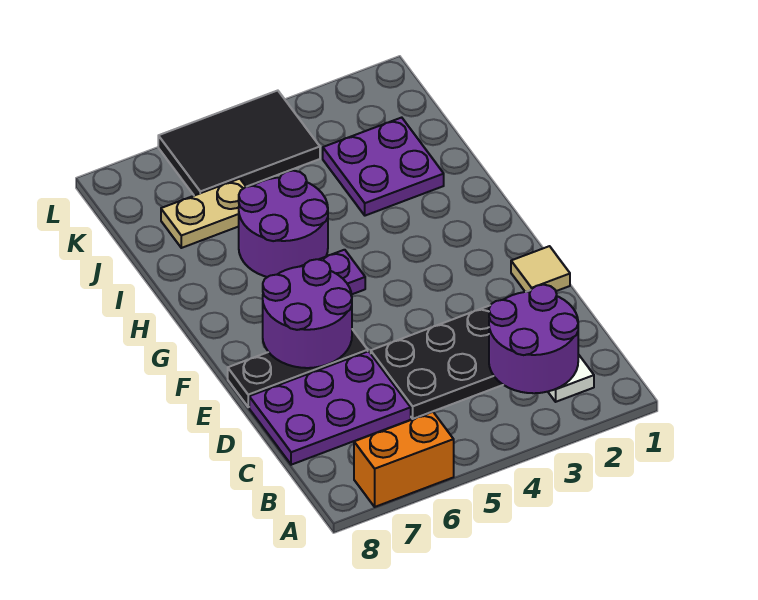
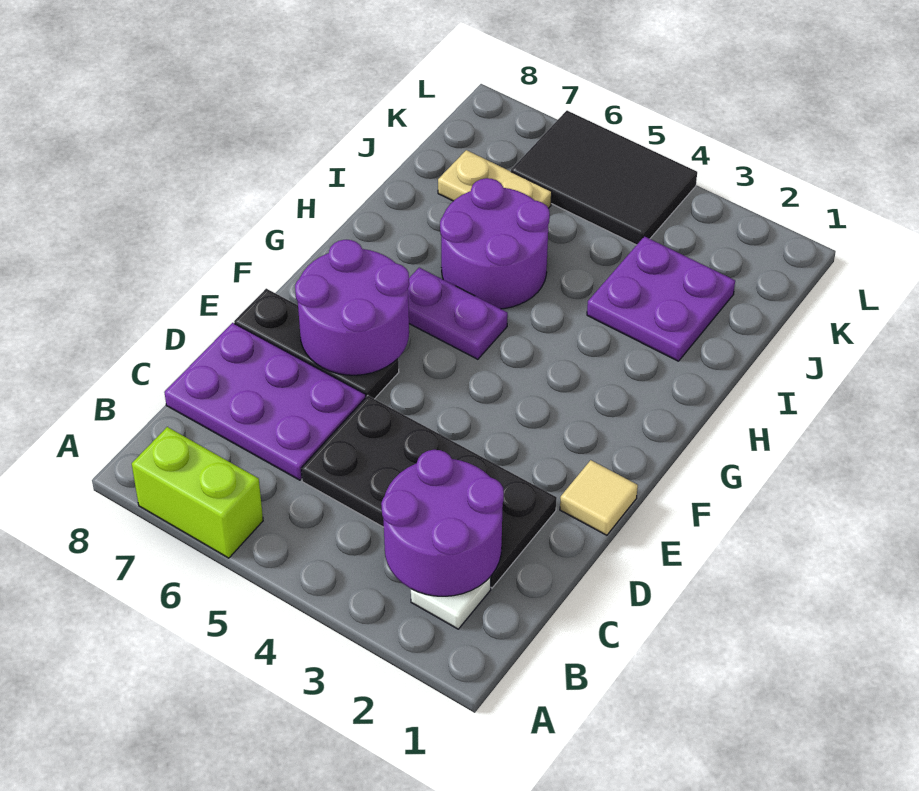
orange 1x2 brick [354,412,454,507] -> lime 1x2 brick [132,427,263,558]

